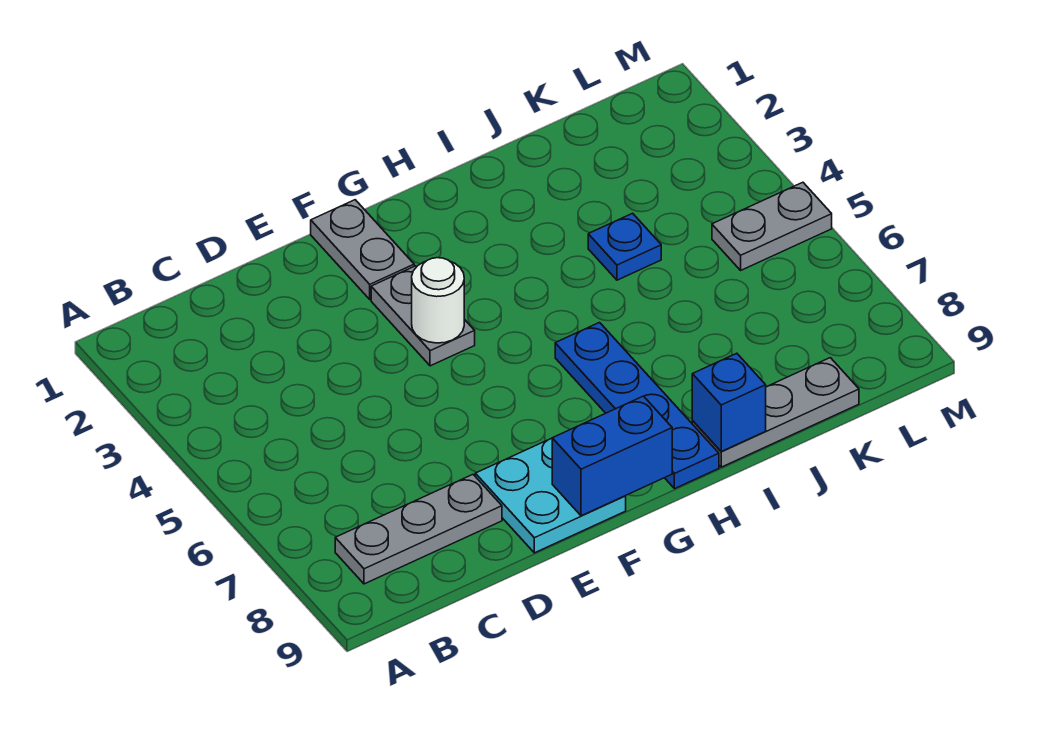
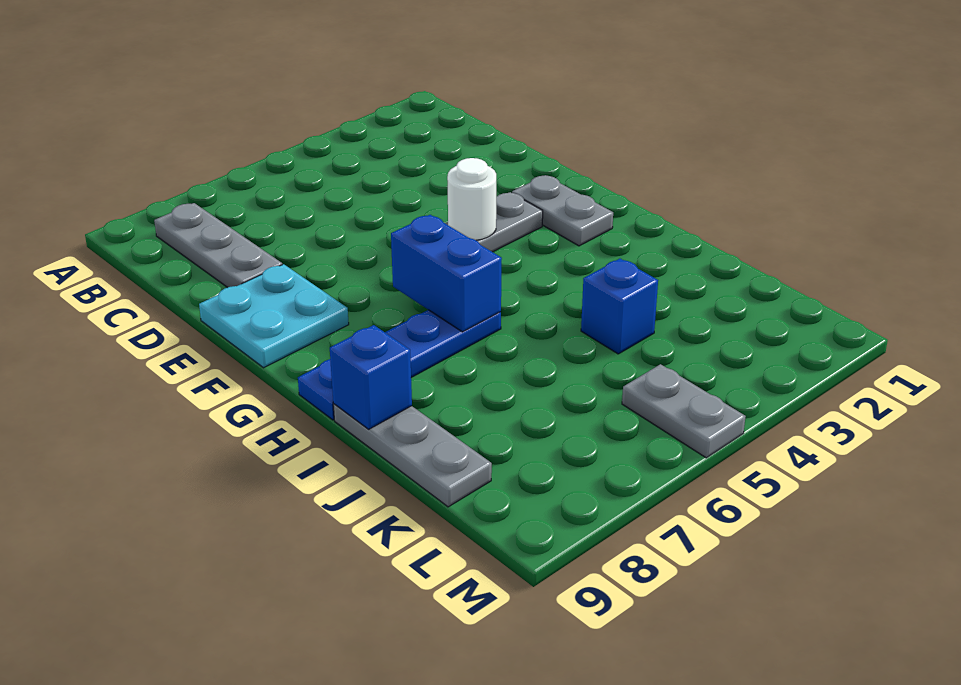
grey 1x2 plate [311,200,414,299] -> grey 1x2 plate turned to [512,175,613,246]
blue 1x2 brick [552,396,672,516] -> blue 1x2 brick moved to [391,215,502,332]
blue 1x1 plate [588,213,661,280] -> blue 1x1 brick [581,259,658,354]

